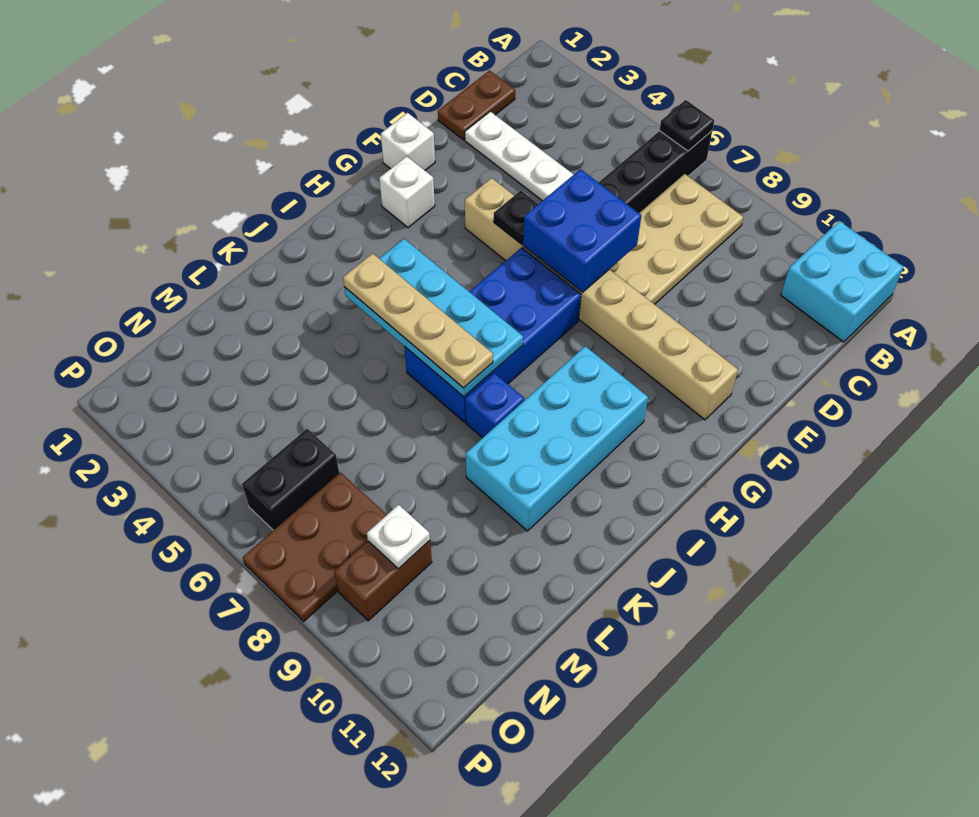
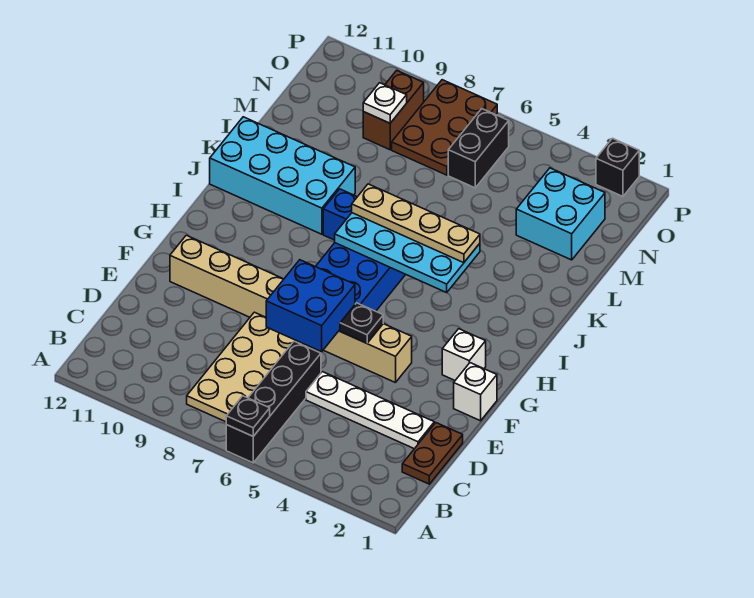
cyan 2x2 brick [781,221,904,342] -> cyan 2x2 brick moved to [516,168,605,260]
cyan 2x4 brick [466,346,648,531] -> cyan 2x4 brick turned to [210,117,355,234]
none -> black 1x1 brick [596,138,639,196]

